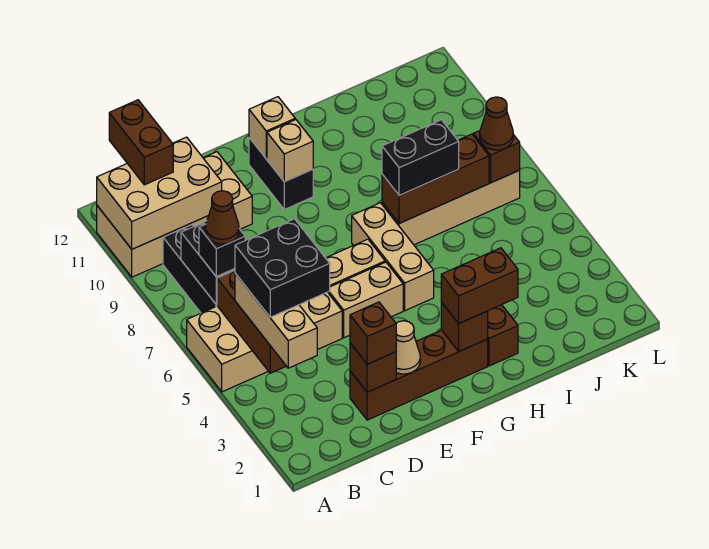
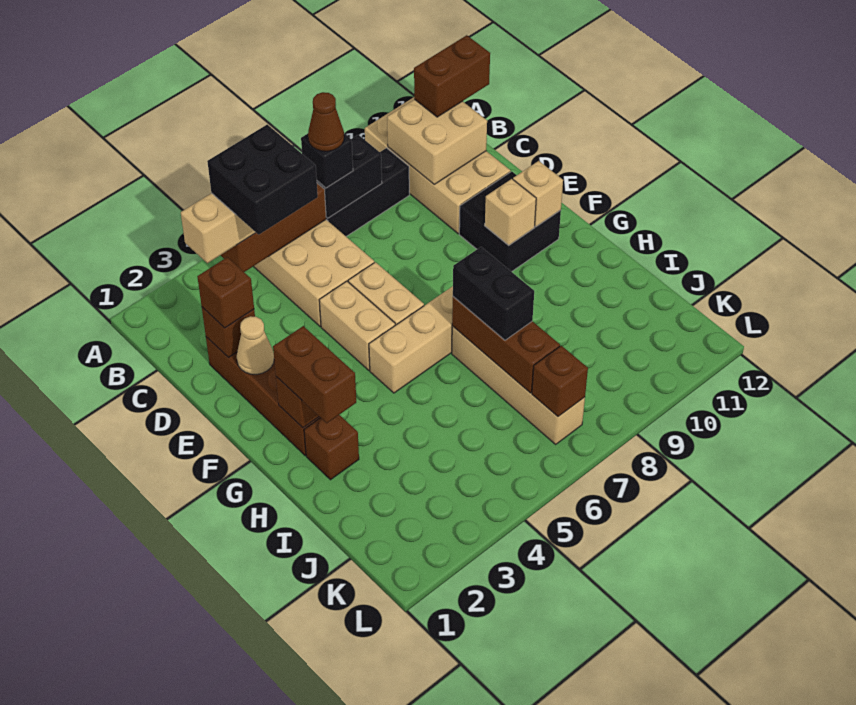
tan 2x3 brick [97,137,222,249] -> tan 2x2 brick [387,99,487,184]
black 1x2 brick [249,138,313,209] -> black 2x2 brick [459,172,561,272]
brown 1x1 cone [480,97,513,150] -> none

